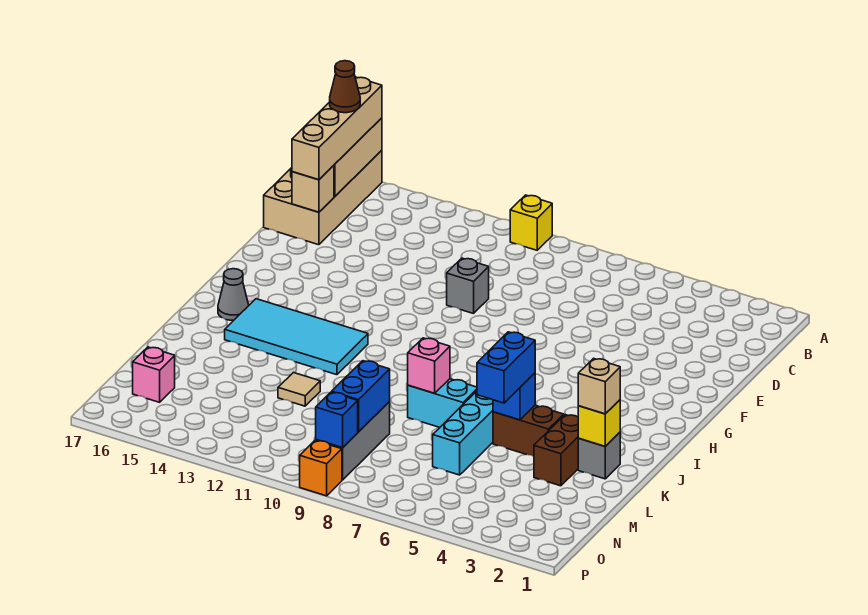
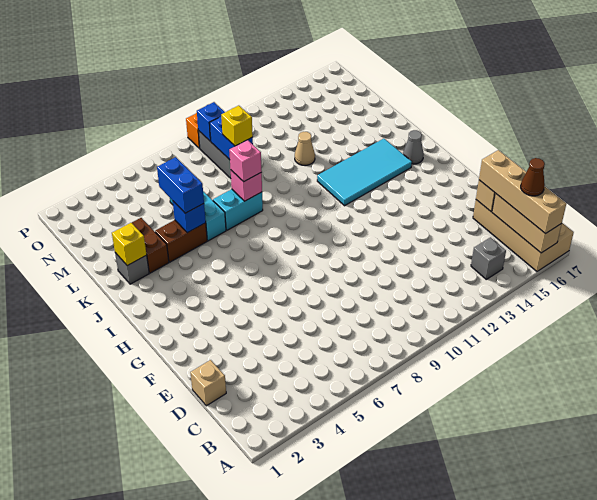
yellow 1x1 brick [510,195,552,250] -> yellow 1x1 brick moved to [221,106,253,146]
grey 1x1 brick [447,258,489,314] -> grey 1x1 brick moved to [471,237,506,279]
tan 1x1 brick [578,358,620,414] -> tan 1x1 brick moved to [190,360,226,406]
tan 1x1 tile [278,373,320,406] -> tan 1x1 cone [295,132,315,165]
pink 1x1 brick [133,347,175,402] -> pink 1x1 brick moved to [229,140,262,182]

